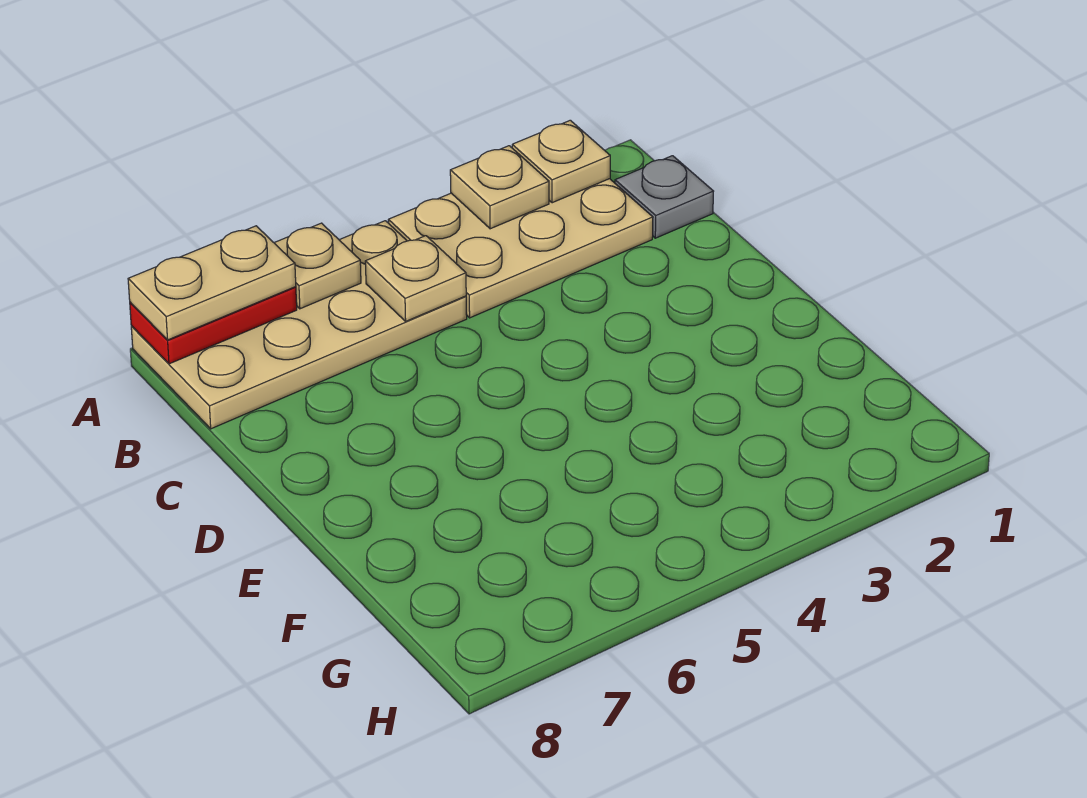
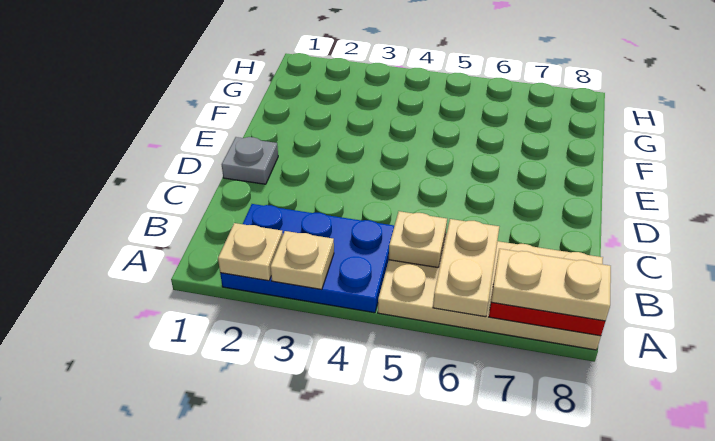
tan 2x3 plate [388,179,653,318] -> blue 2x3 plate [220,204,394,313]
tan 1x1 plate [275,223,361,309] -> tan 1x2 plate [433,219,499,317]
grey 1x1 plate [615,156,714,238] -> grey 1x1 plate moved to [222,137,278,184]

